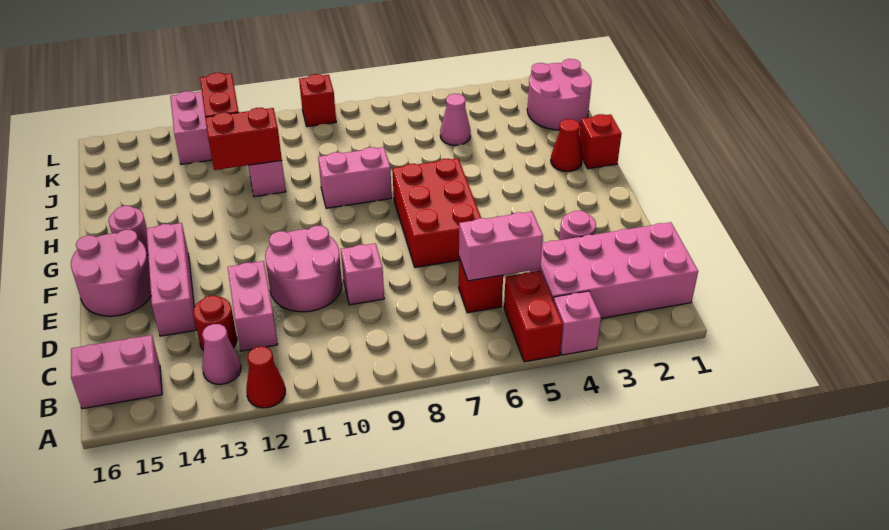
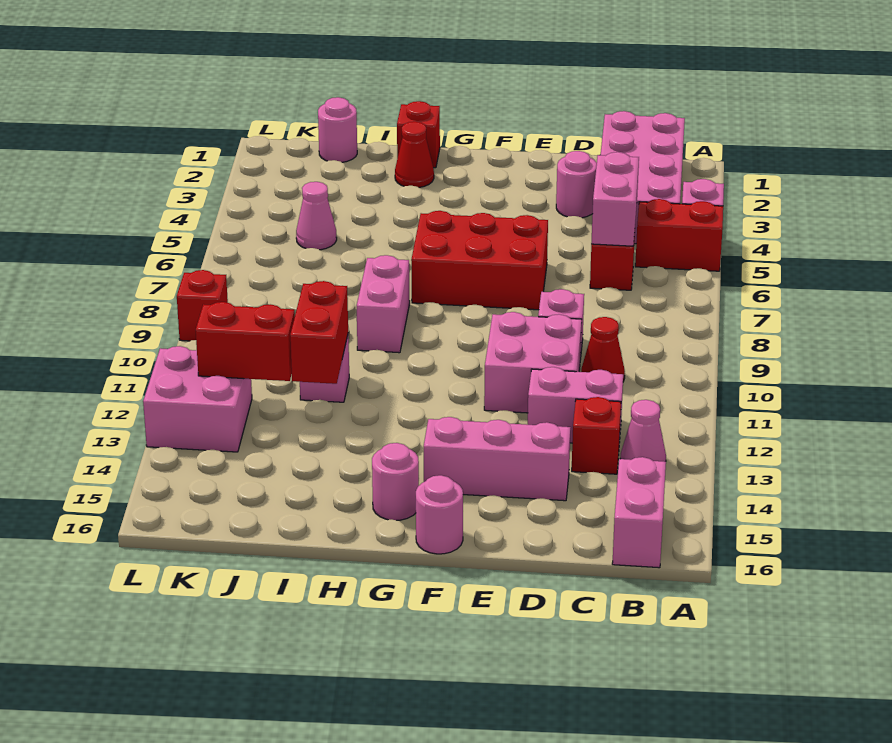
red 1x1 cone [246,347,285,408] -> red 1x1 cone moved to [581,317,625,382]
red 1x1 round brick [193,296,237,351] -> red 1x1 brick [572,397,621,474]
pink 2x2 round brick [265,226,342,312] -> pink 2x2 brick [484,312,582,413]
pink 2x2 round brick [71,230,151,316] -> pink 1x1 round brick [416,475,463,554]
pink 2x2 round brick [527,59,592,130] -> pink 1x1 round brick [318,97,357,162]

